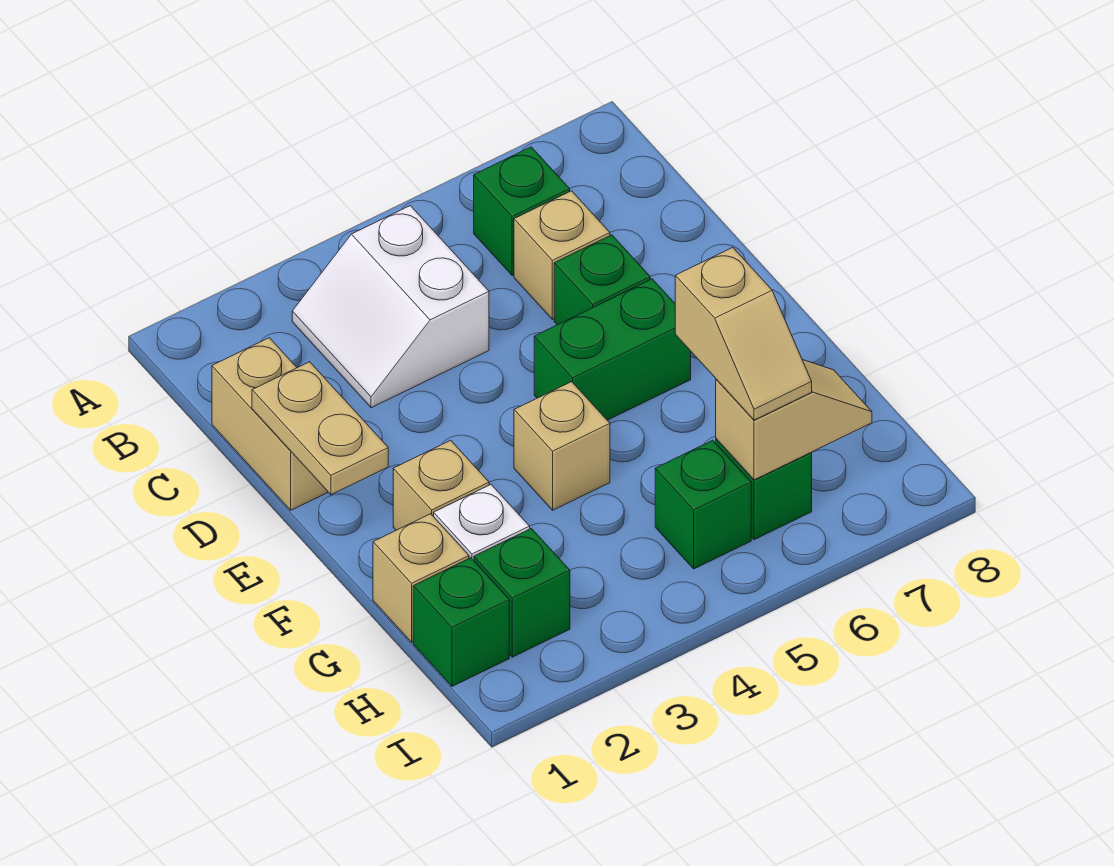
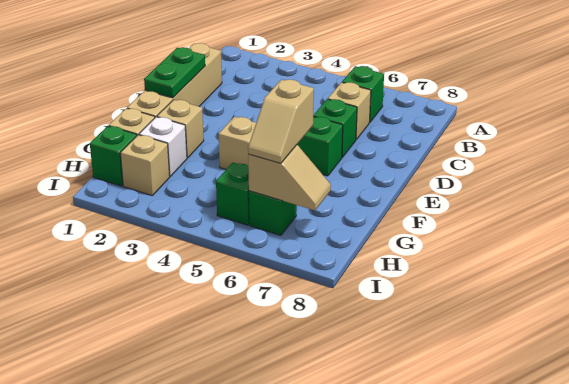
white 2x2 slope [292,206,489,408] -> none
tan 1x2 brick [212,338,328,510] -> tan 1x4 brick [127,43,222,117]
tan 1x2 plate [252,362,388,495] -> green 1x2 plate [144,47,205,98]
green 1x1 brick [474,528,570,657] -> tan 1x1 brick [120,135,170,196]

